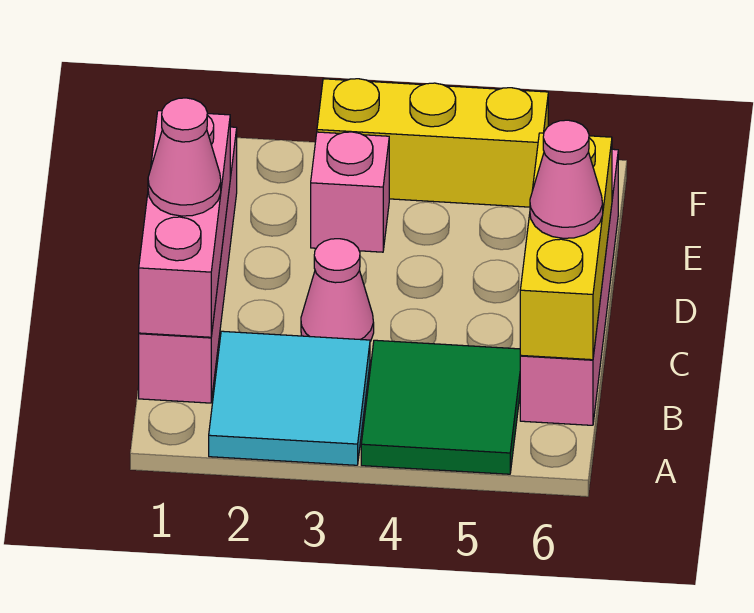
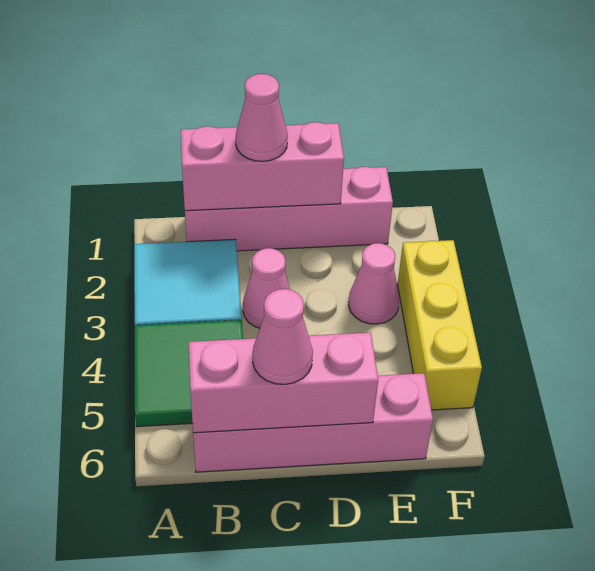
yellow 1x3 brick [520,133,612,360] -> pink 1x3 brick [189,332,378,433]
pink 1x1 brick [311,132,389,252] -> pink 1x1 cone [349,243,399,324]

